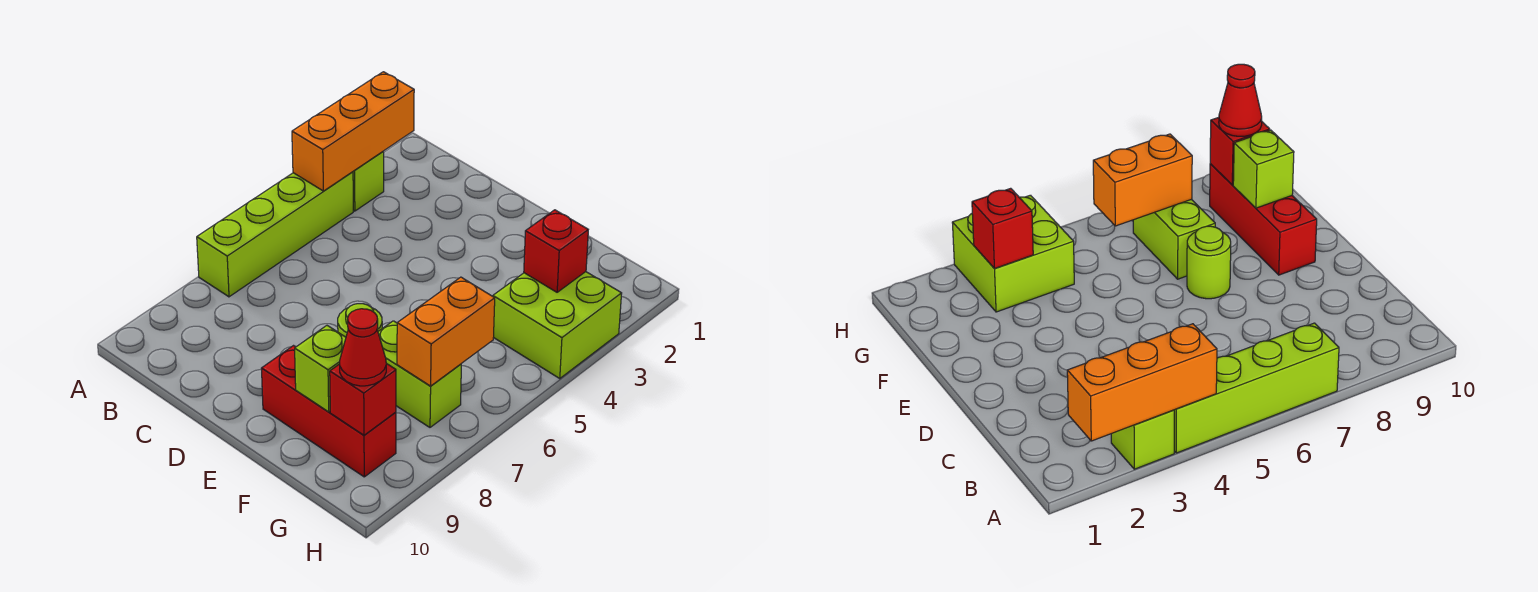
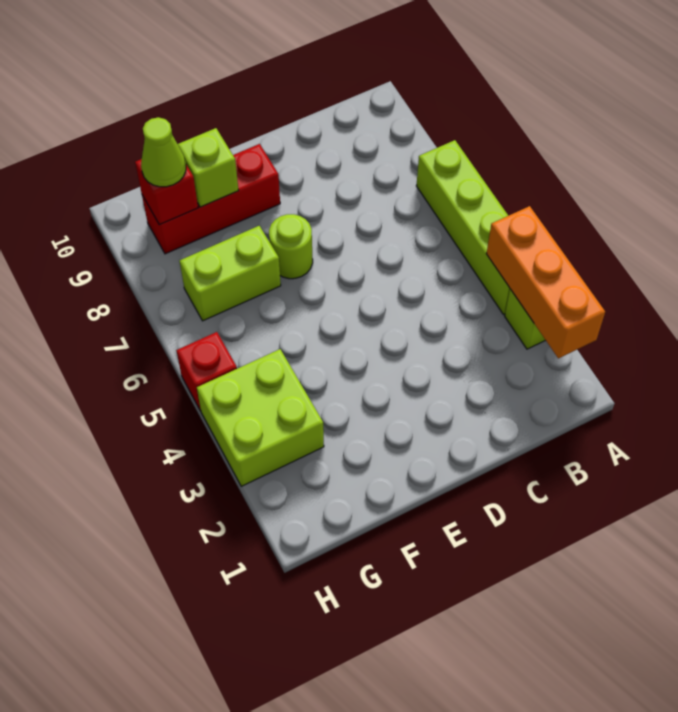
red 1x1 brick [524,210,588,292] -> red 1x1 brick moved to [176,332,237,411]
orange 1x2 brick [397,277,495,386] -> none
red 1x1 cone [340,309,386,386] -> lime 1x1 cone [141,117,186,187]

